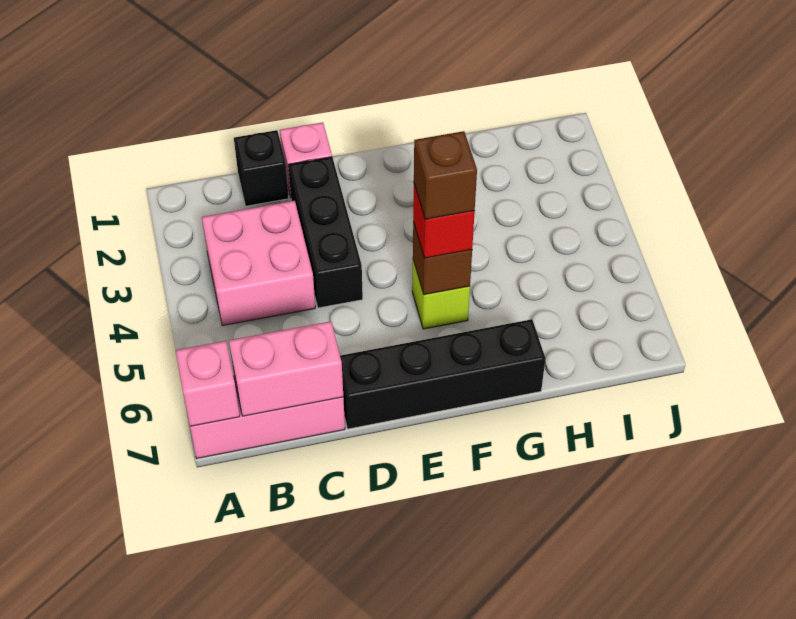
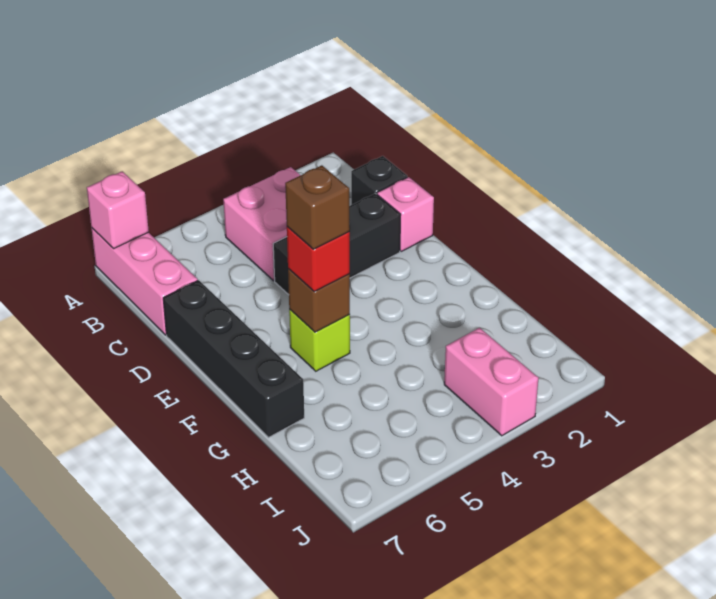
pink 1x2 brick [229,321,343,416] -> pink 1x2 brick moved to [444,328,538,436]

